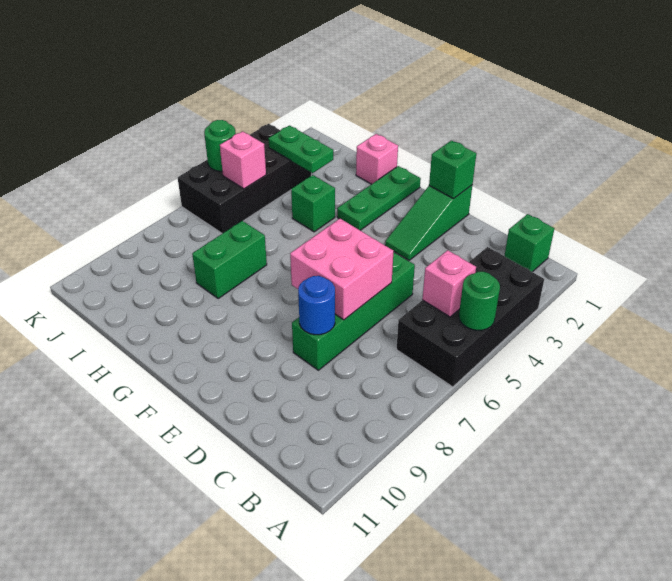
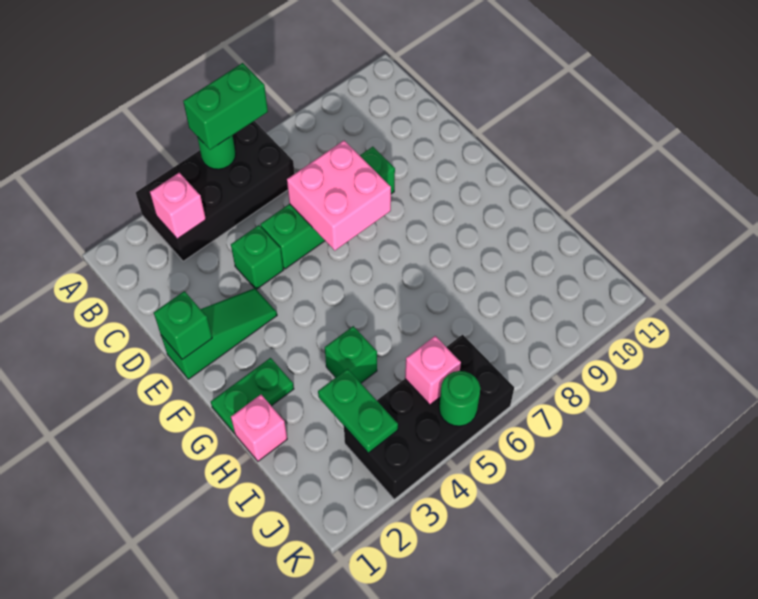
green 1x1 brick [504,214,554,272] -> green 1x1 brick moved to [231,225,284,289]
pink 1x1 brick [422,250,476,317] -> pink 1x1 brick moved to [150,173,206,239]
blue 1x1 round brick [298,276,335,335] -> none
green 1x3 plate [337,166,421,230] -> green 1x2 plate [211,358,294,433]
green 1x2 brick [192,221,267,298] -> green 1x2 brick moved to [183,63,268,150]

